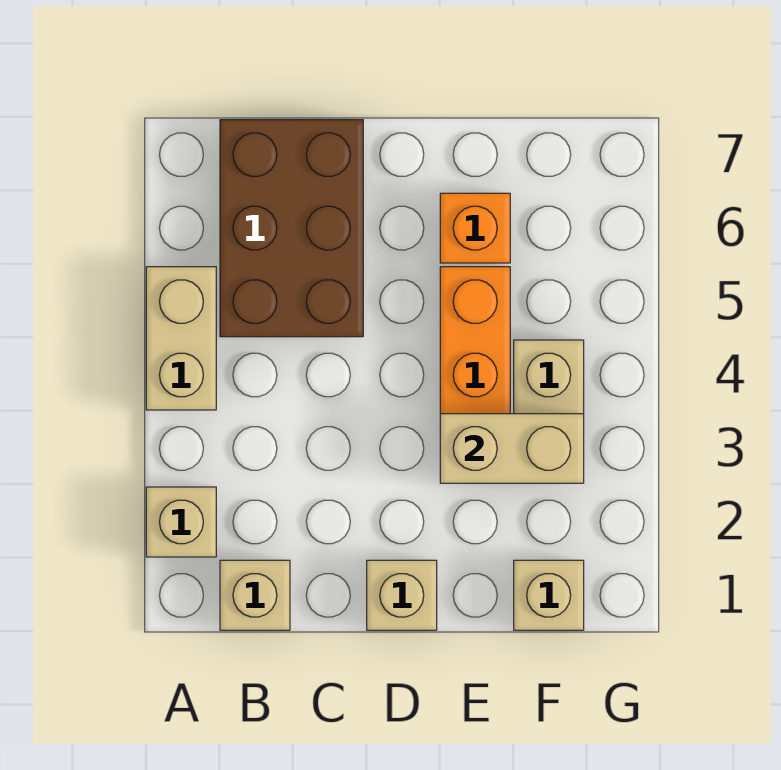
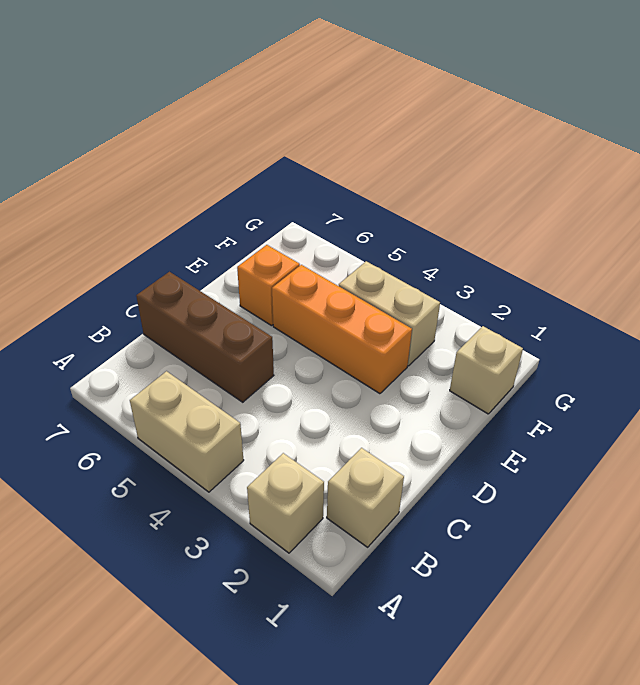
brown 2x3 brick [220,120,363,337] -> brown 1x3 brick [136,272,274,402]
tan 1x1 brick [367,560,437,630] -> none
tan 1x2 brick [440,414,584,483] -> none

